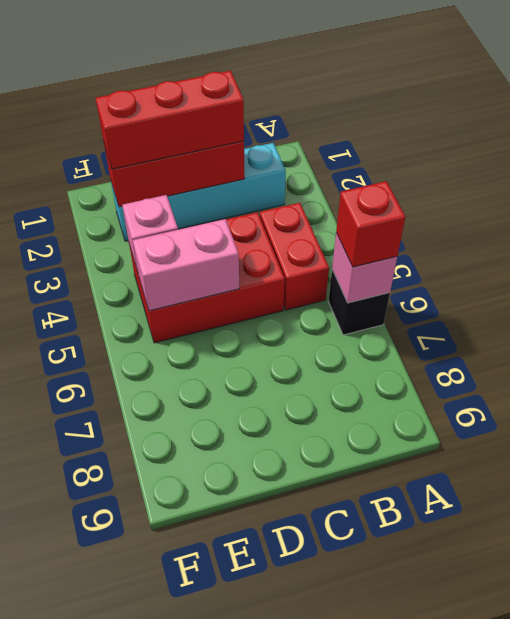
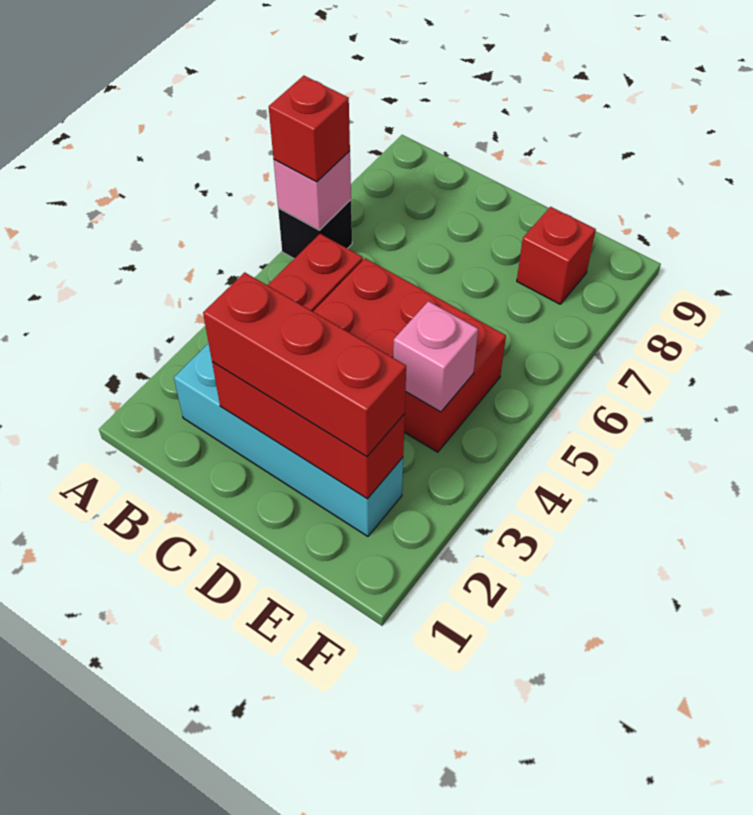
pink 1x2 brick [133,219,239,311] -> none
none -> red 1x1 brick [517,207,596,304]

